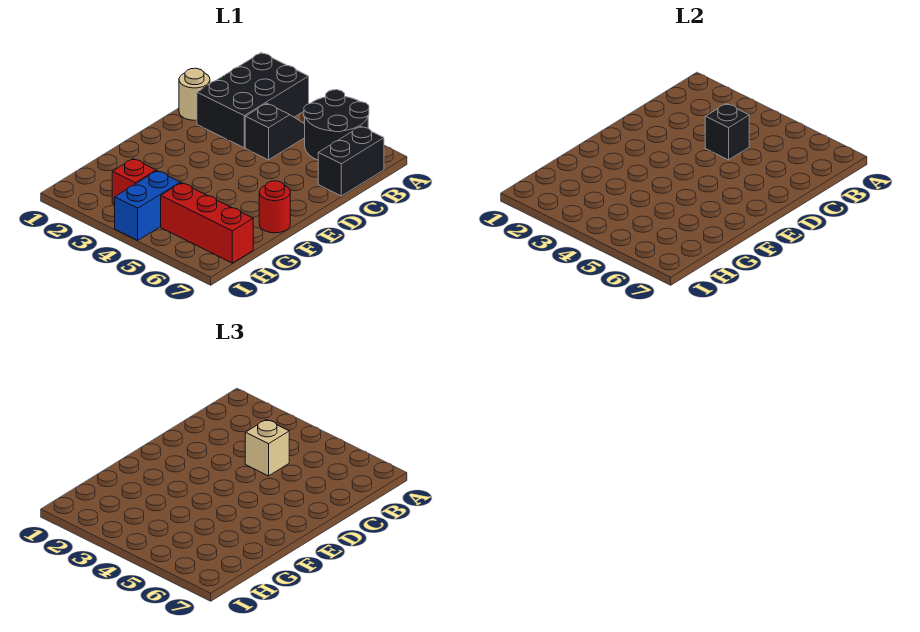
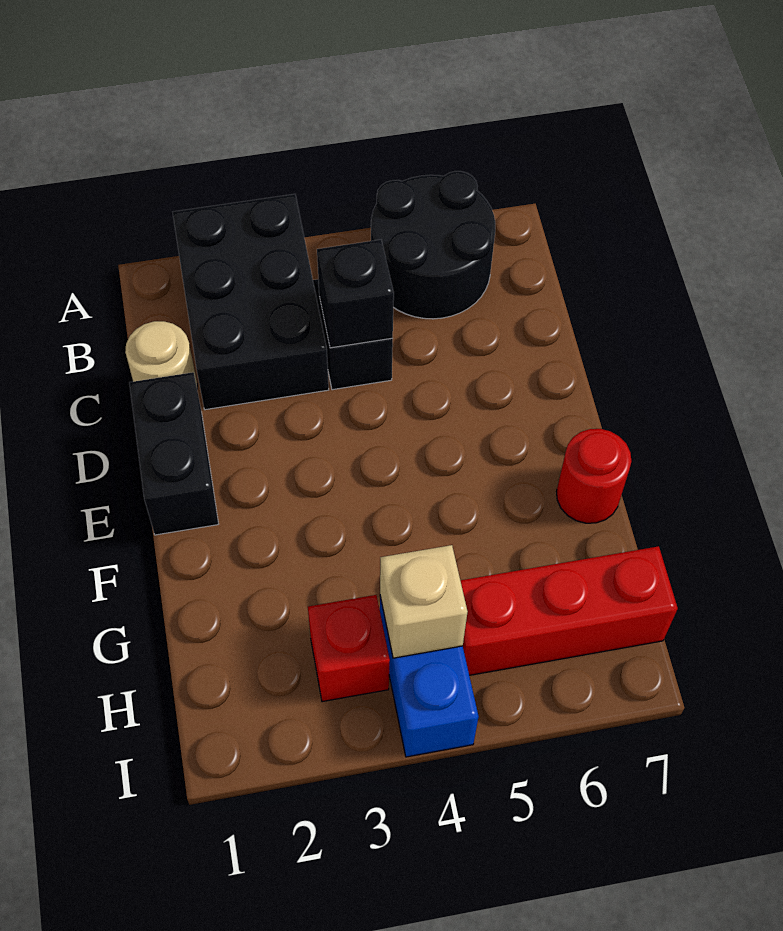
black 1x2 brick [318,126,384,196] -> black 1x2 brick moved to [129,372,218,535]
tan 1x1 brick [245,420,289,476] -> tan 1x1 brick moved to [380,545,468,658]

